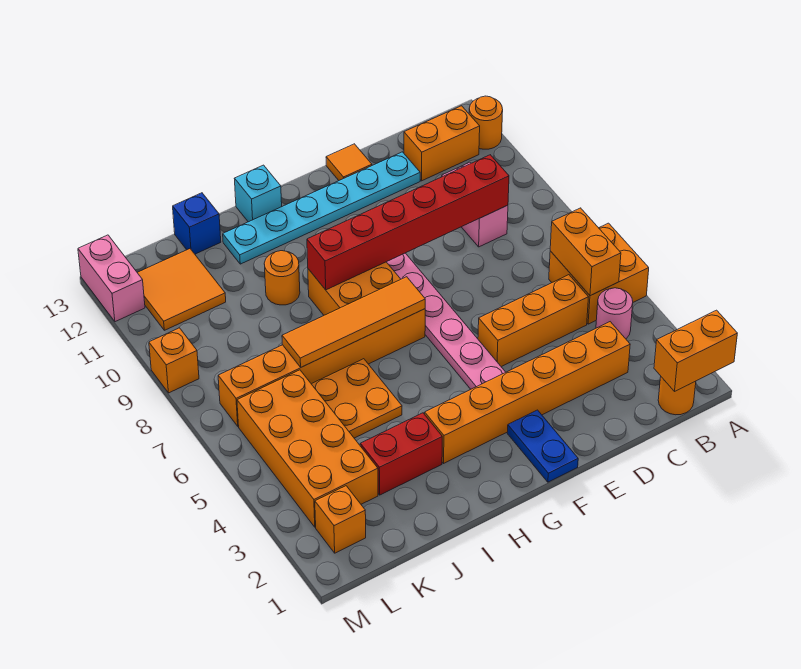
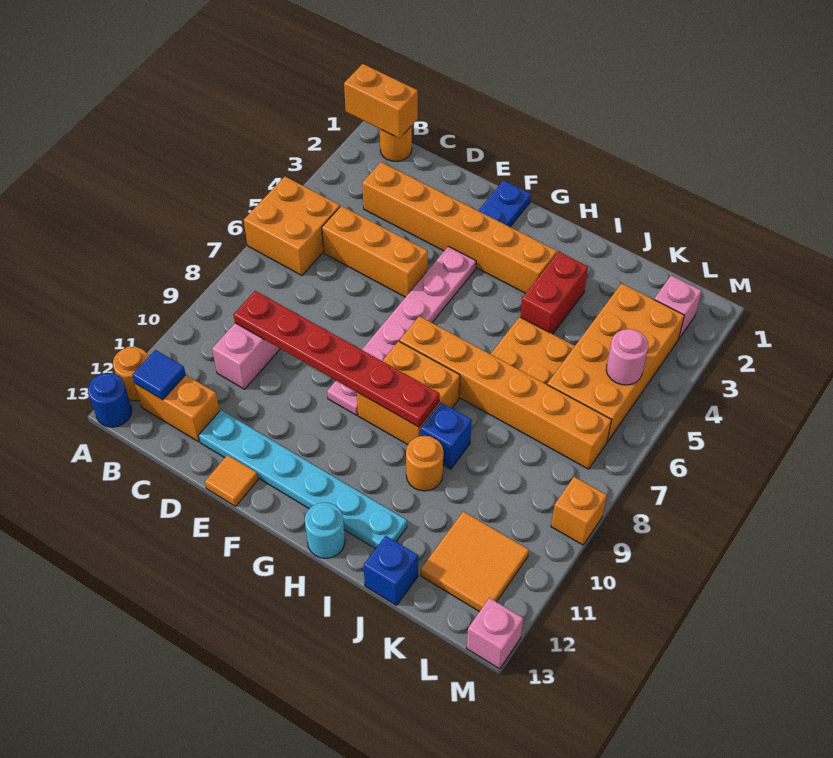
none -> blue 1x1 round brick [88,373,132,427]
pink 1x1 round brick [596,288,633,339] -> pink 1x1 round brick moved to [606,329,648,385]
orange 1x2 brick [550,208,621,296] -> none
none -> blue 1x1 tile [132,350,186,400]
red 1x6 brick [307,155,509,290] -> red 1x6 plate [234,291,439,427]
orange 1x4 tile [282,277,425,367] -> none
cyan 1x1 brick [234,165,282,222] -> cyan 1x1 round brick [305,502,345,558]
red 1x2 brick [360,413,442,495] -> red 1x2 brick turned to [520,252,588,334]
none -> blue 1x1 brick [420,403,472,469]
orange 1x1 brick [315,486,366,553] -> pink 1x1 brick [654,275,702,338]
pink 1x2 brick [78,235,145,322] -> pink 1x1 brick [467,598,523,669]

